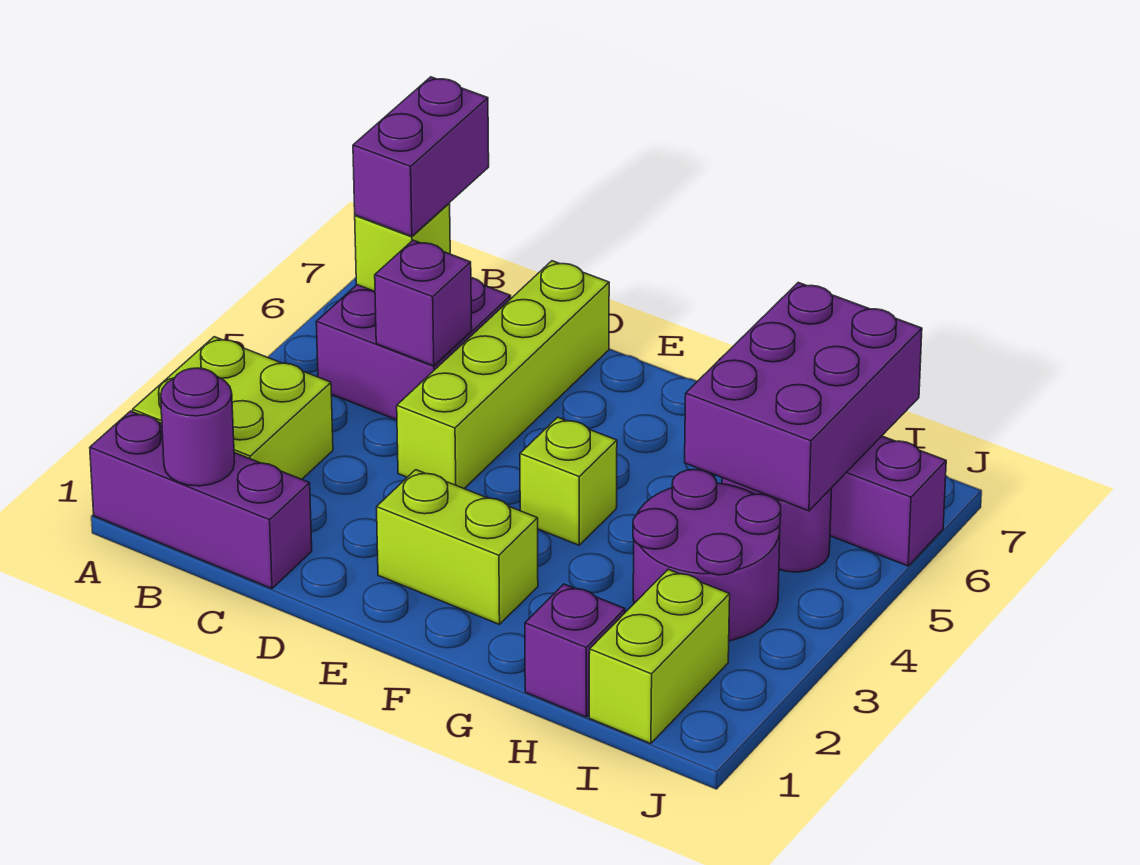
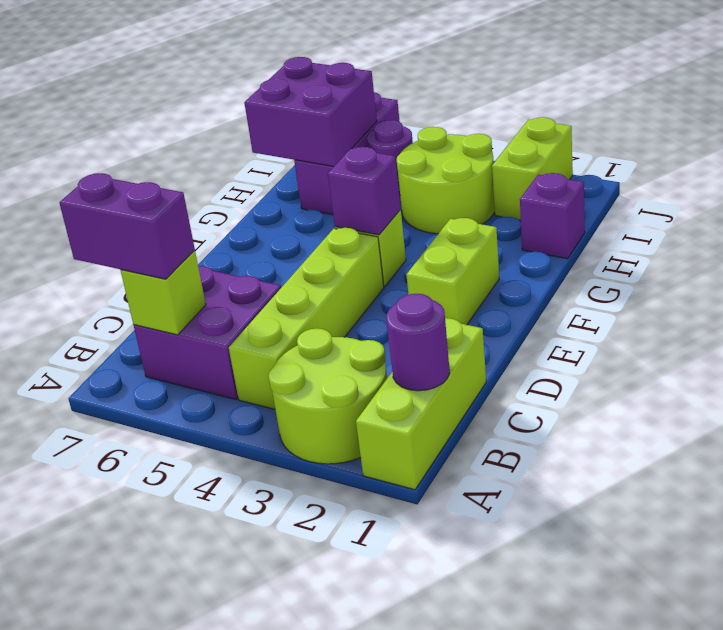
purple 1x3 brick [90,411,312,589] -> lime 1x3 brick [356,318,486,490]
lime 2x2 brick [133,337,333,479] -> lime 2x2 round brick [268,328,387,464]
purple 1x1 brick [375,240,472,366] -> purple 1x1 brick moved to [328,147,401,235]
lime 1x4 brick [397,261,609,488] -> lime 1x4 brick turned to [229,228,384,409]
purple 2x2 round brick [633,470,781,641] -> lime 2x2 round brick [397,127,495,234]
purple 2x3 brick [685,282,922,511] -> purple 2x2 brick [244,57,377,166]
lime 1x2 brick [589,569,730,744] -> lime 1x2 brick turned to [492,117,573,220]

